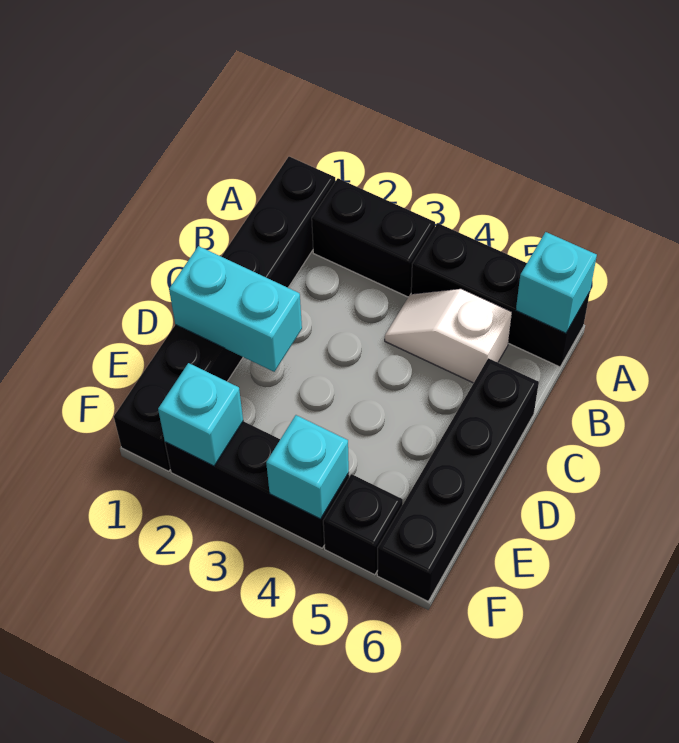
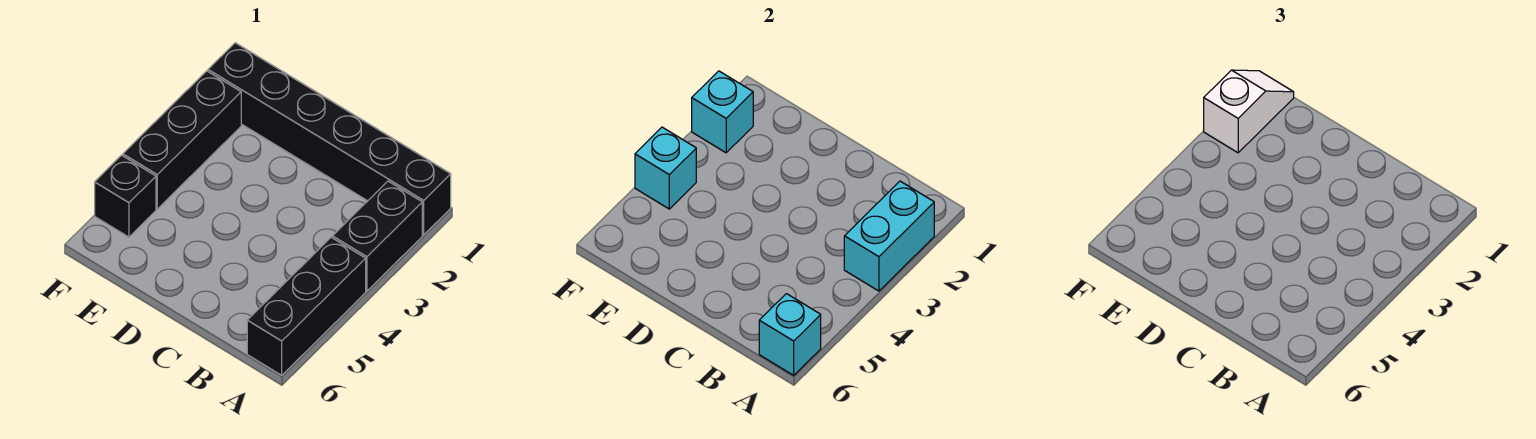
white 1x2 slope [385,289,512,383] -> white 1x2 slope moved to [1204,70,1294,153]
black 1x4 brick [377,358,539,601] -> none
cyan 1x2 brick [169,246,302,372] -> cyan 1x2 brick moved to [844,181,934,291]

